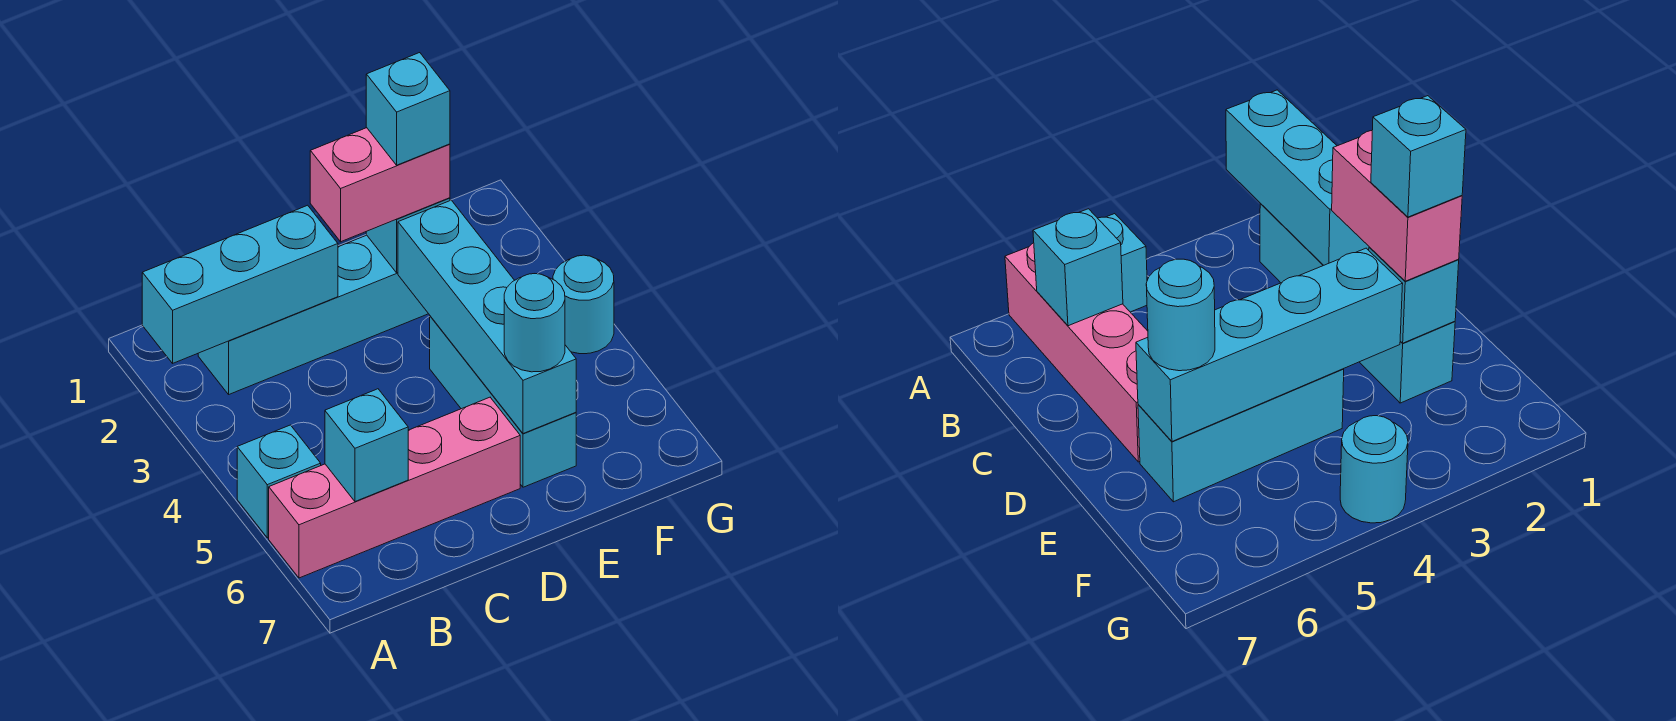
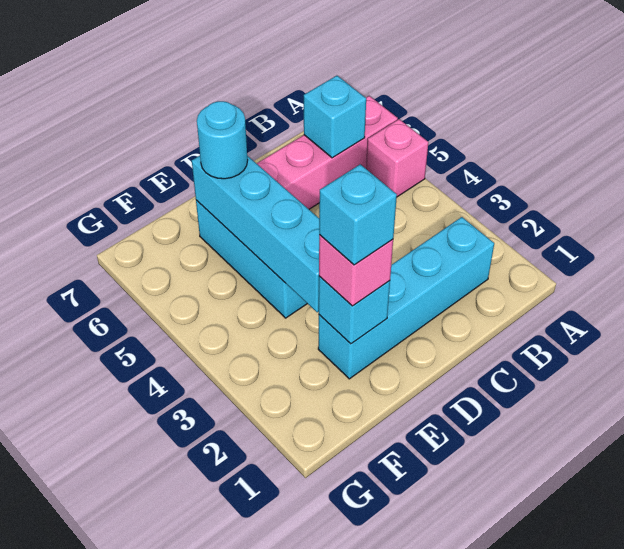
cyan 1x3 brick [142,205,338,363] -> none
cyan 1x1 brick [237,425,321,538] -> pink 1x1 brick [366,119,428,197]
pink 1x2 brick [310,128,450,242] -> pink 1x1 brick [319,235,393,306]
cyan 1x1 round brick [553,255,614,354] -> none

